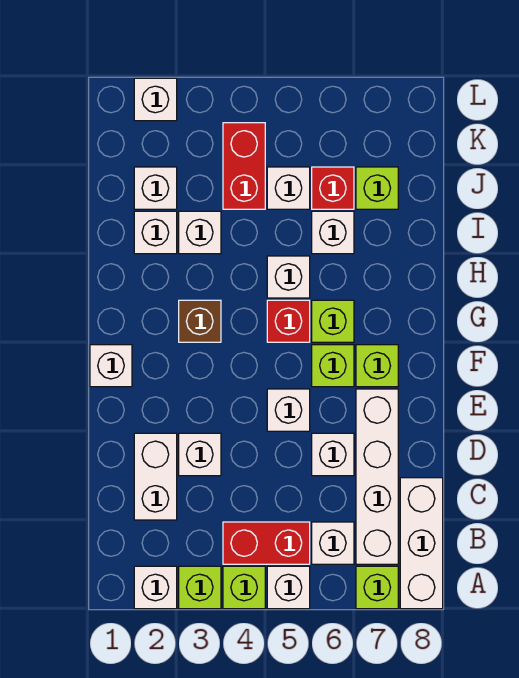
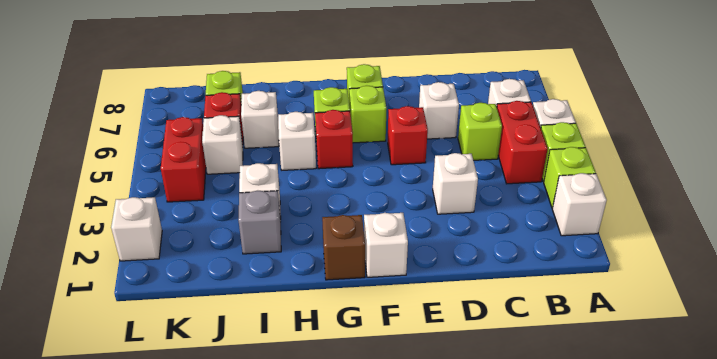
lime 1x1 brick [356,566,398,609] -> lime 1x1 brick moved to [458,103,502,160]
white 1x3 brick [400,478,443,609] -> none
white 1x4 brick [356,389,398,564] -> none
white 1x2 brick [134,433,177,520] -> none
white 1x1 brick [267,389,310,431] -> red 1x1 brick [388,106,428,165]
brown 1x1 brick [179,300,221,342] -> brown 1x1 brick moved to [322,215,365,280]
white 1x1 brick [134,211,177,254] -> grey 1x1 brick [238,191,281,254]
white 1x1 brick [134,167,177,209] -> none
red 1x2 brick [223,123,265,209] -> red 1x2 brick turned to [161,117,206,202]

